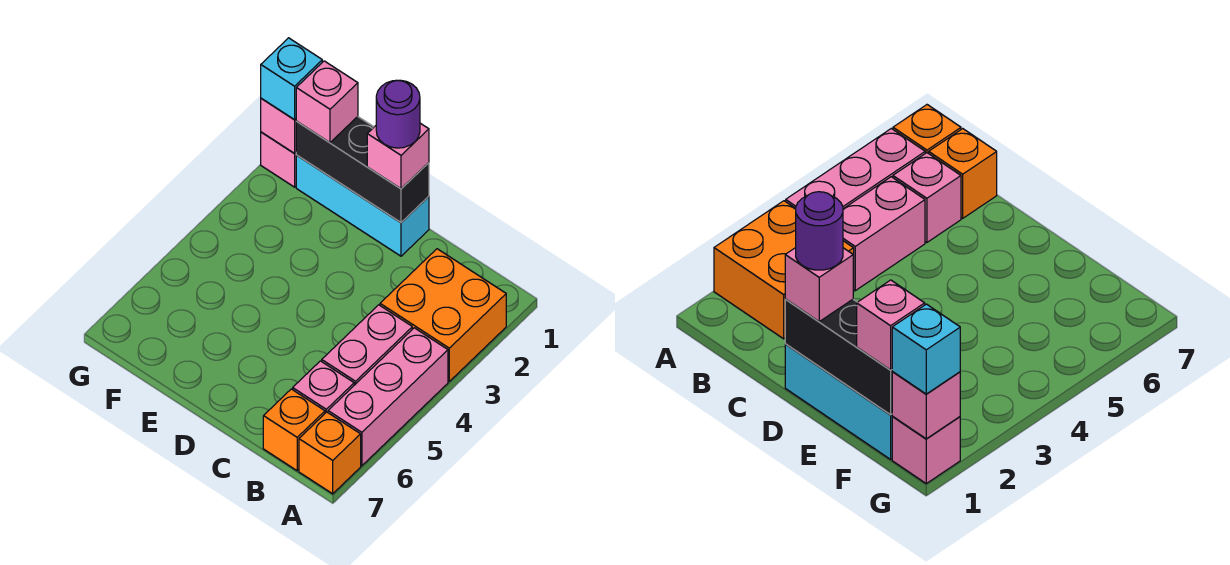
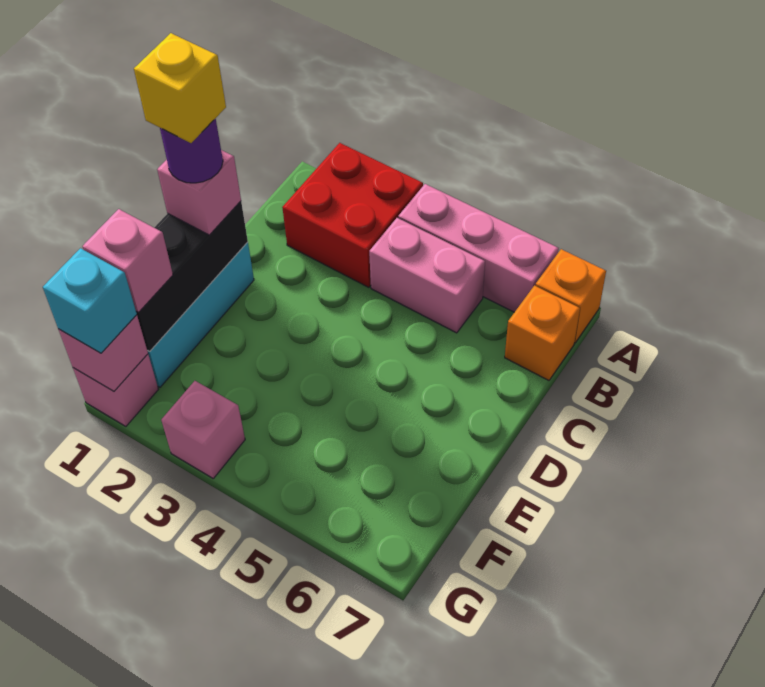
orange 2x2 brick [380,249,506,381] -> red 2x2 brick [282,143,423,287]
pink 1x1 brick [293,361,354,413] -> pink 1x1 brick moved to [161,381,245,478]
none -> yellow 1x1 brick [134,33,226,143]

